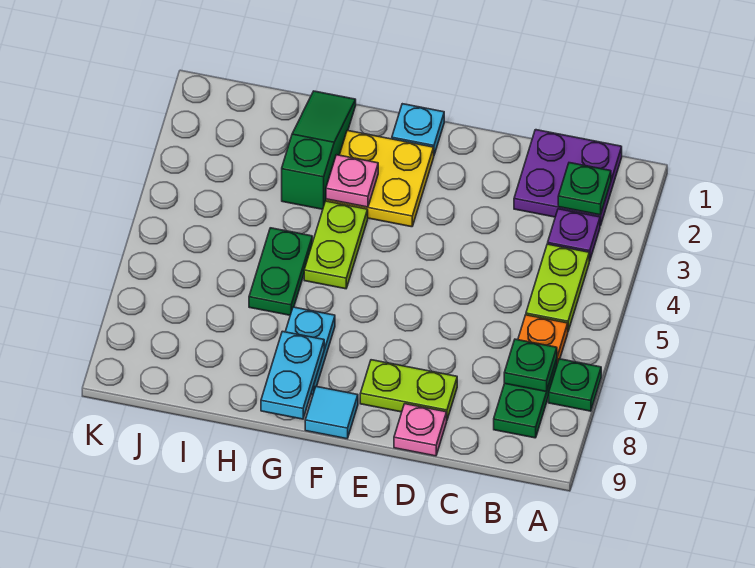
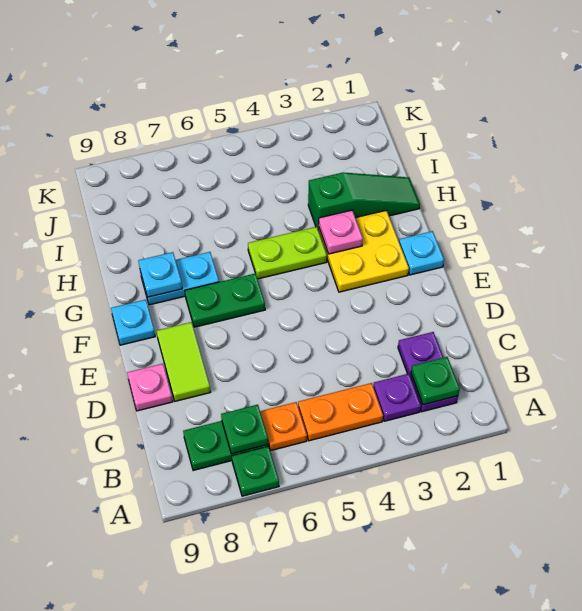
purple 2x2 plate [514,130,622,226] -> purple 1x2 plate [398,332,458,412]
lime 1x2 plate [526,244,589,331] -> orange 1x2 plate [298,383,383,441]
lime 1x2 plate [360,360,457,419] -> lime 1x2 tile [156,322,210,401]
cyan 1x1 tile [305,386,358,439] -> cyan 1x1 plate [111,300,155,345]
cyan 1x2 plate [261,331,324,419] -> cyan 1x1 plate [138,252,182,297]
green 1x2 plate [249,228,312,315] -> green 1x2 plate moved to [185,273,265,327]

